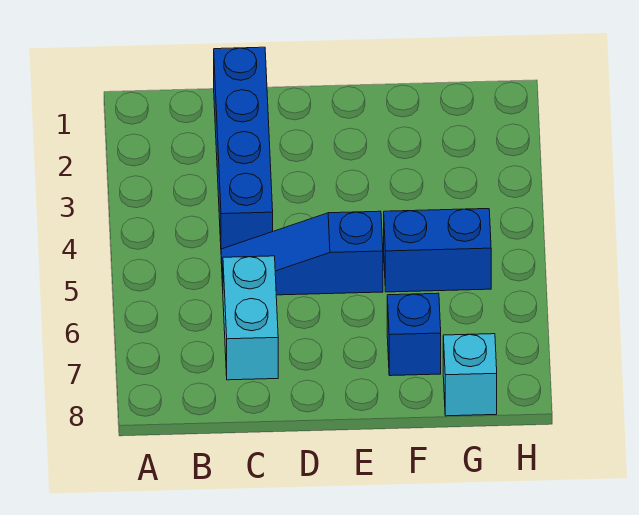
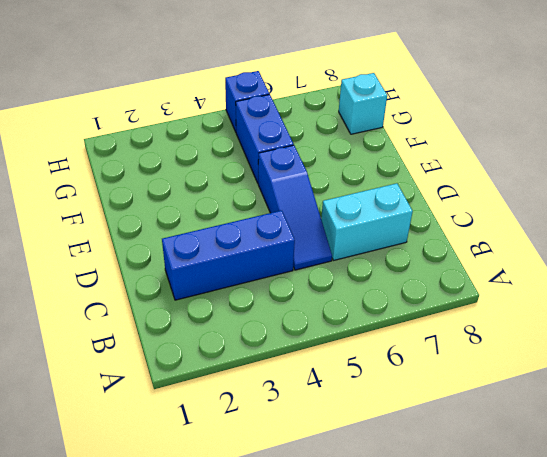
blue 1x4 brick [214,47,273,249] -> blue 1x3 brick [162,211,295,300]
blue 1x1 brick [387,293,441,376] -> blue 1x1 brick moved to [225,71,269,132]

